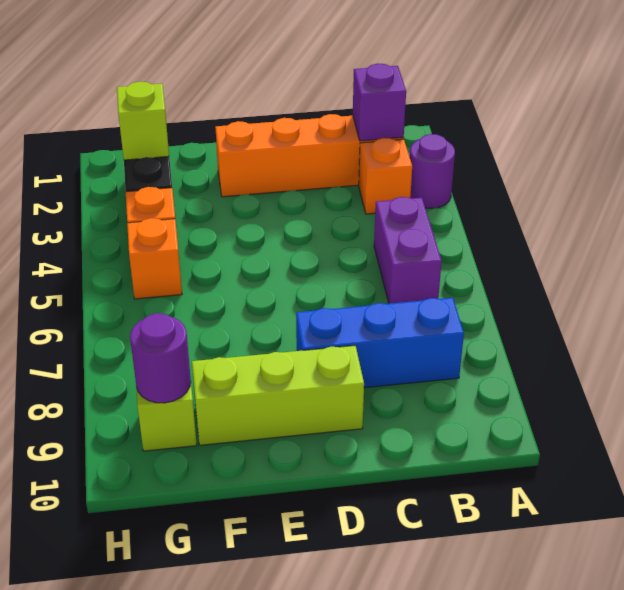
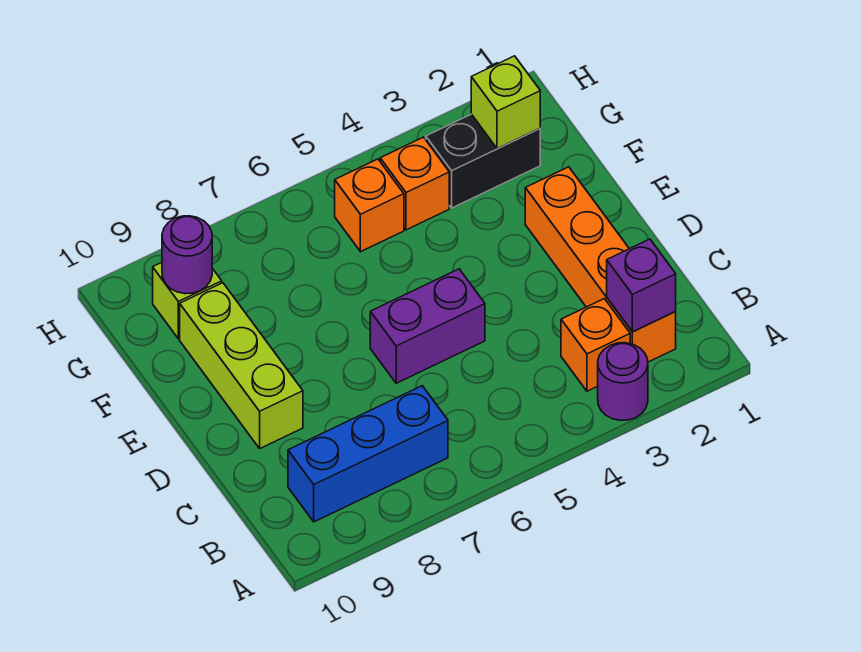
purple 1x2 brick [374,197,442,304] -> purple 1x2 brick moved to [370,269,485,383]
blue 1x3 brick [296,298,464,388] -> blue 1x3 brick turned to [288,386,448,522]

